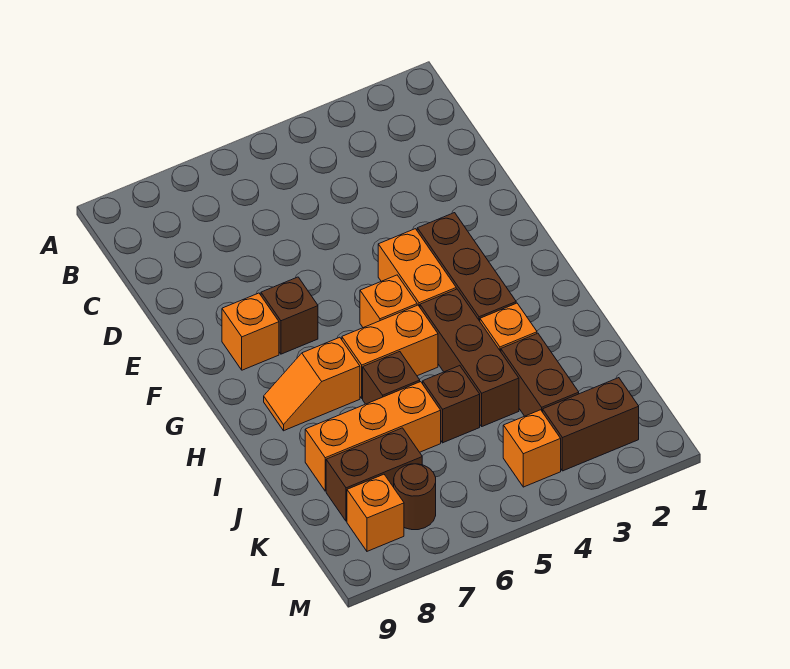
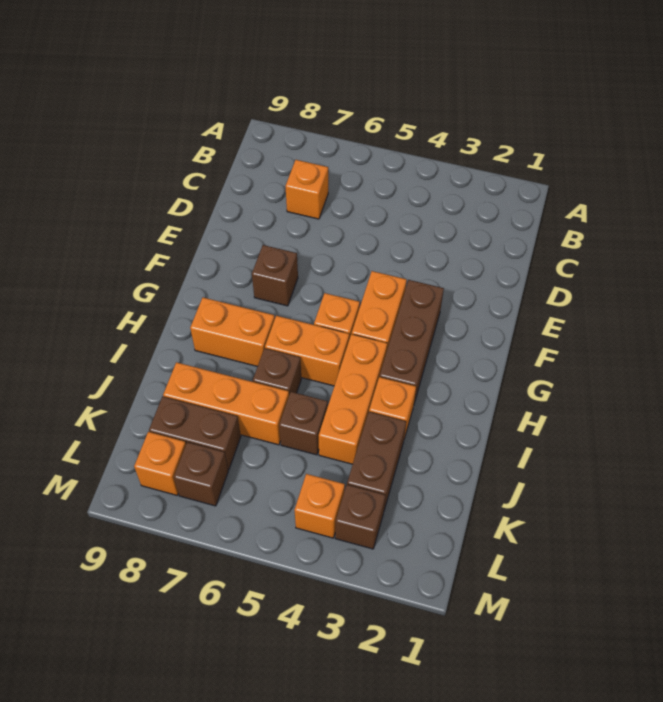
orange 1x1 brick [222,293,279,370] -> orange 1x1 brick moved to [286,160,328,219]
brown 1x3 brick [420,289,519,426] -> orange 1x3 brick [319,334,387,464]
orange 1x2 slope [264,337,360,431] -> orange 1x2 brick [190,298,275,366]
brown 1x2 brick [543,378,639,471] -> brown 1x1 brick [335,485,385,549]
brown 1x1 round brick [394,464,436,530] -> brown 1x1 brick [174,442,228,506]

